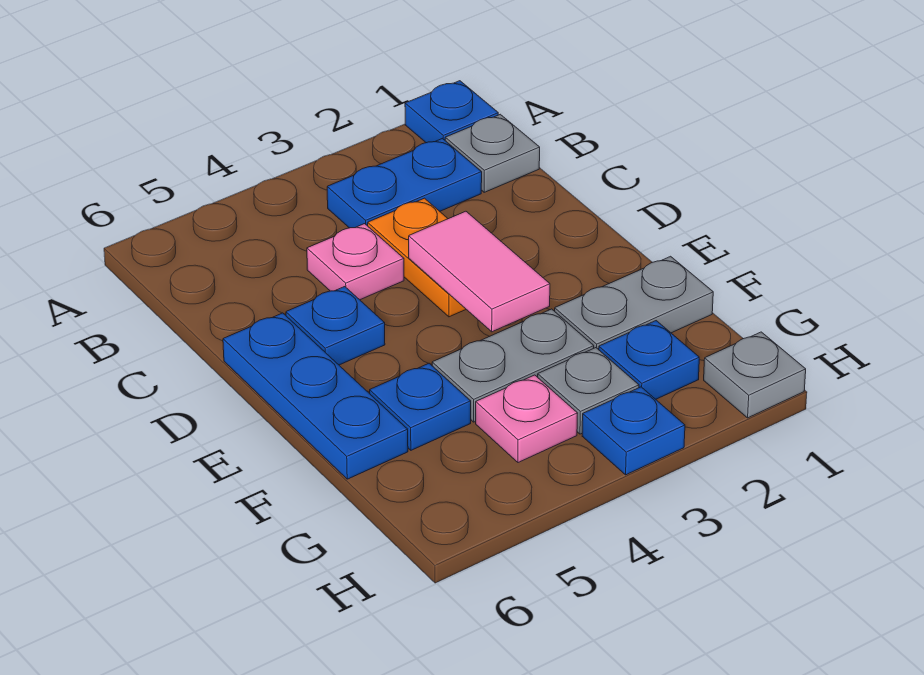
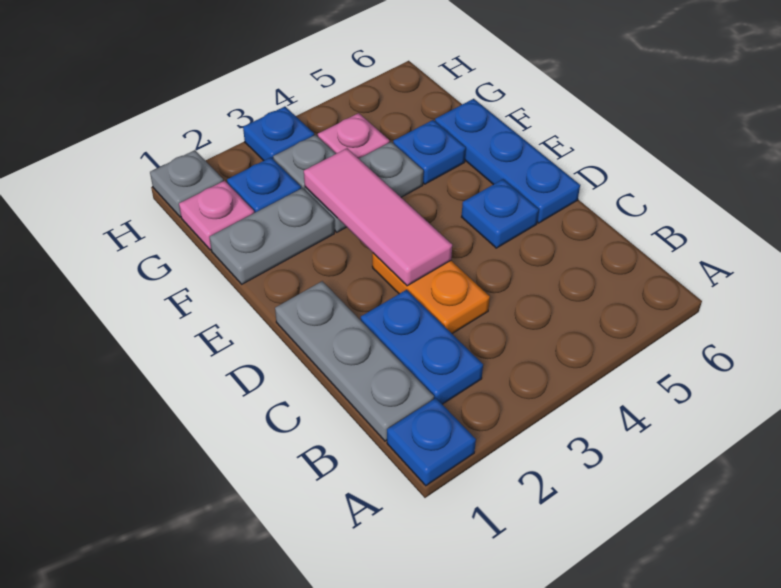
grey 1x1 plate [445,114,540,192] -> grey 1x3 plate [275,281,434,441]
blue 1x2 plate [327,139,482,228] -> blue 1x2 plate turned to [361,290,483,404]
pink 1x1 plate [307,224,404,300] -> pink 1x1 plate moved to [179,181,254,250]
pink 1x2 tile [409,211,550,332] -> pink 1x3 tile [304,148,452,286]

